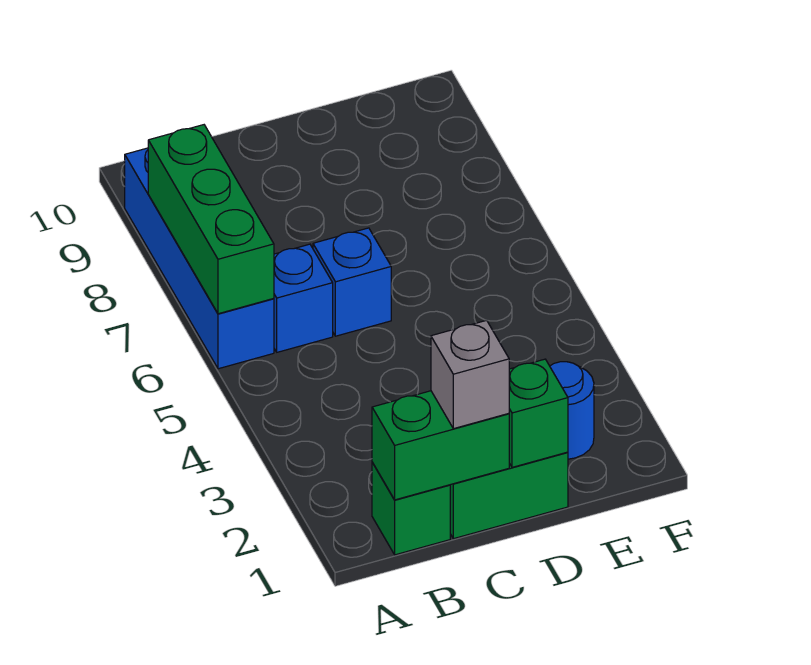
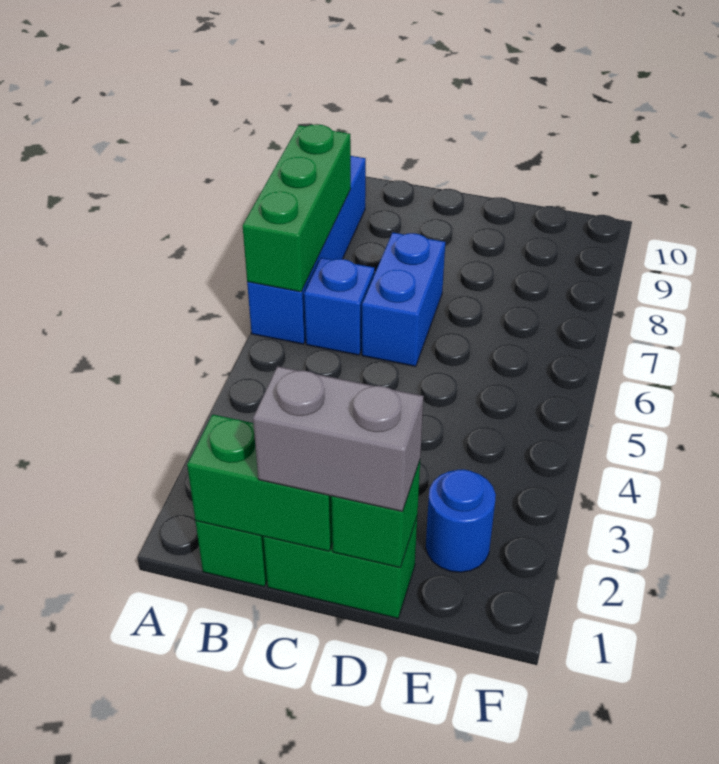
grey 1x1 brick [431,320,509,429] -> grey 1x2 brick [253,366,424,511]
blue 1x1 brick [313,228,391,336] -> blue 1x2 brick [362,233,445,366]

